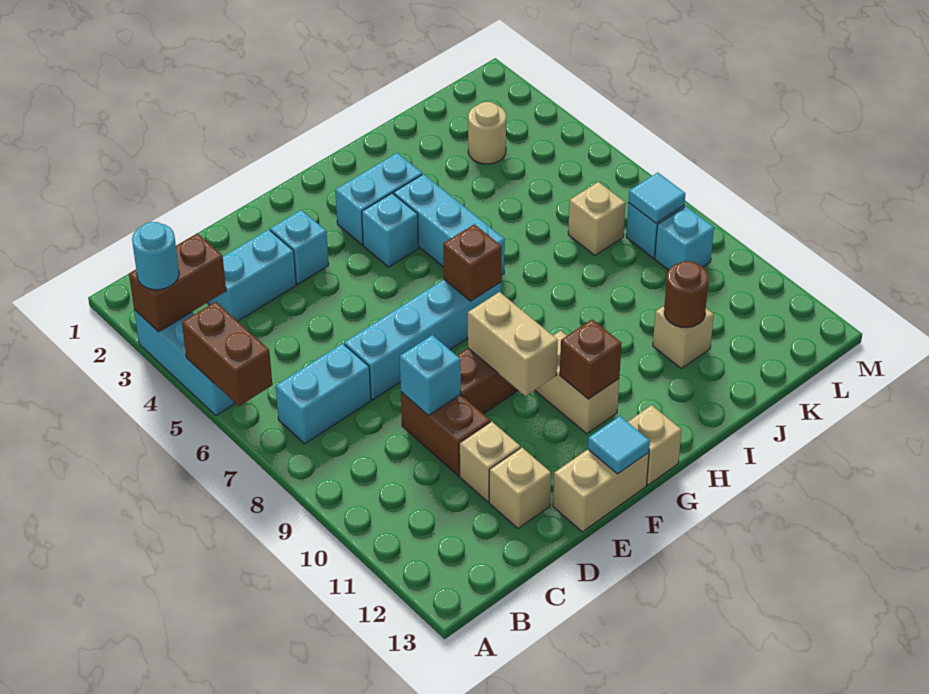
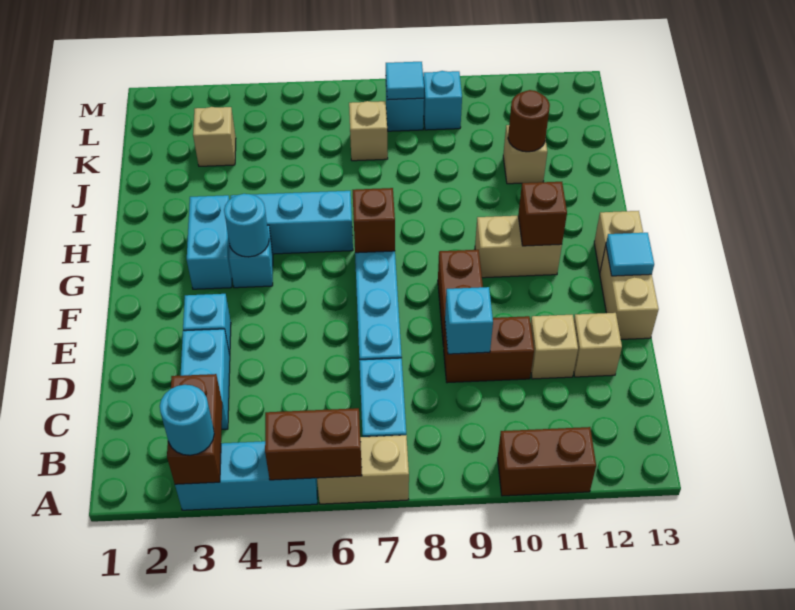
none -> brown 1x2 brick [498,427,596,496]
tan 1x2 brick [468,292,558,396] -> tan 1x2 brick moved to [317,435,409,504]
none -> cyan 1x1 round brick [224,194,269,257]
tan 1x1 round brick [468,102,506,164] -> tan 1x1 brick [193,107,236,166]

